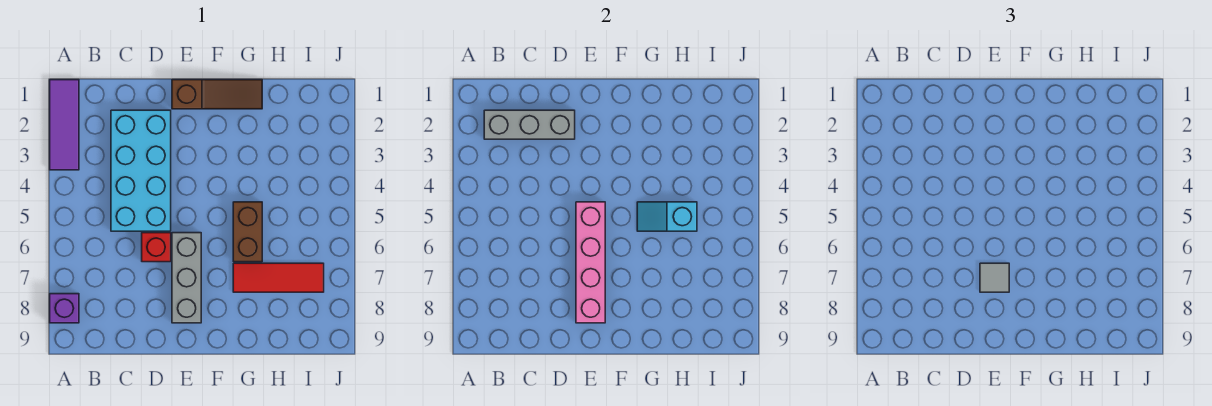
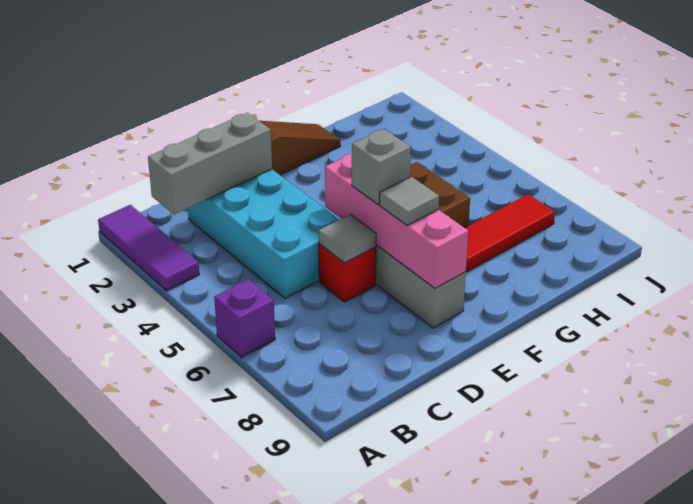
purple 1x1 brick [50,294,79,323] -> purple 1x1 brick moved to [214,279,275,357]
none -> grey 1x1 tile [319,214,376,263]
none -> grey 1x1 brick [352,129,411,205]
cyan 1x2 slope [637,202,697,231] -> none

